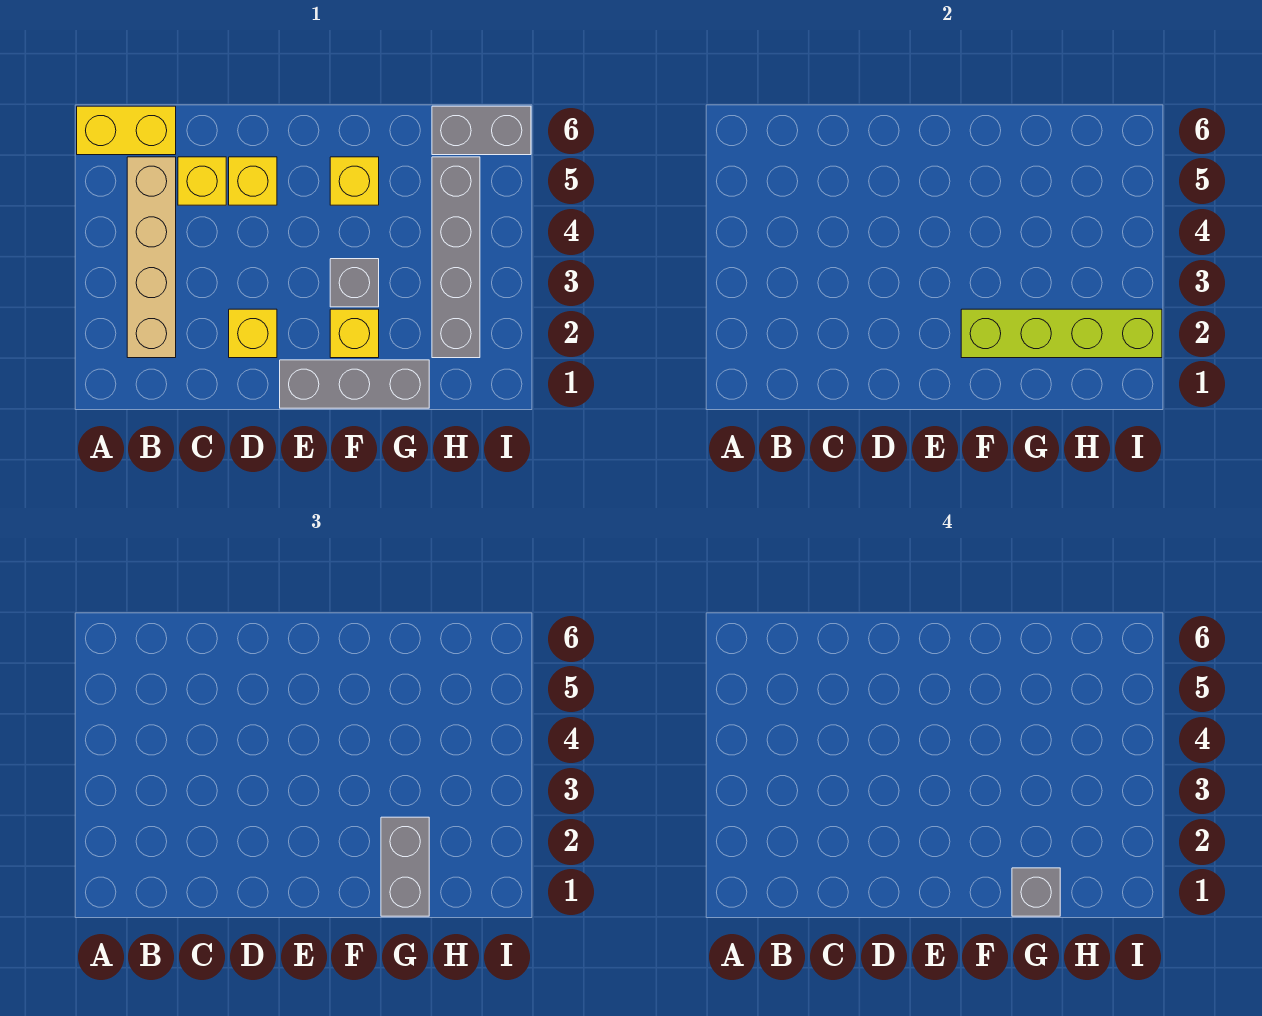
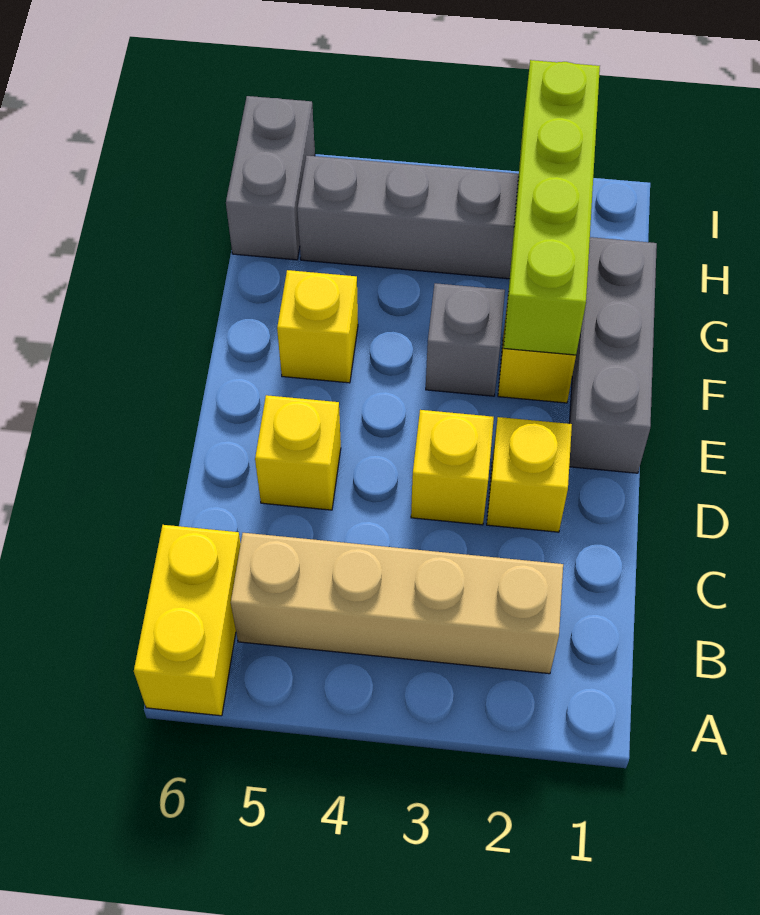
yellow 1x1 brick [178,157,226,205] -> yellow 1x1 brick moved to [411,410,494,525]
grey 1x2 brick [381,817,429,916] -> none
grey 1x1 brick [1012,868,1060,916] -> none

